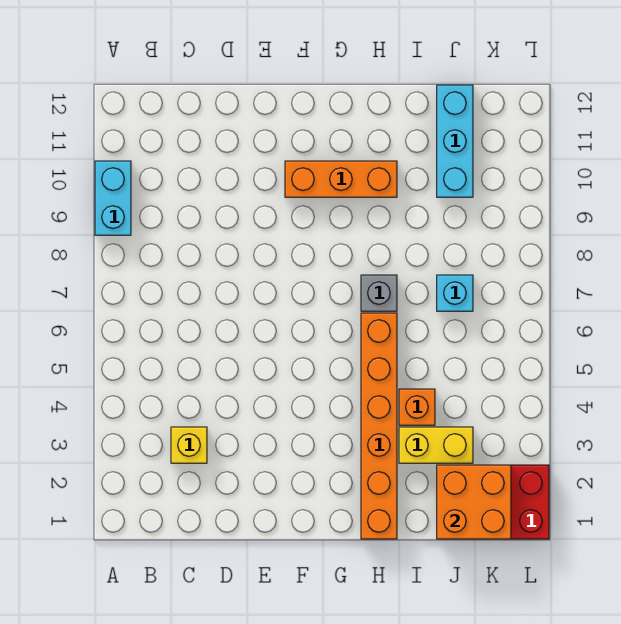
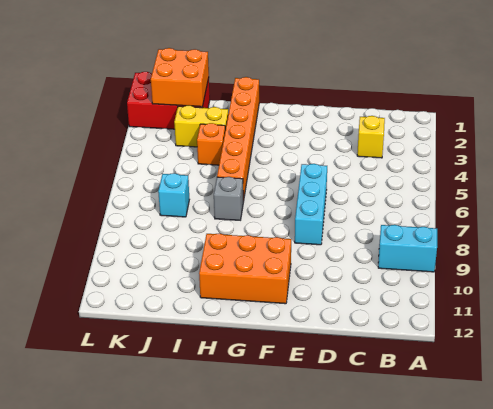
cyan 1x2 brick [95,161,131,235] -> cyan 1x2 brick turned to [378,225,437,272]
orange 1x3 brick [285,161,397,197] -> orange 2x3 brick [199,233,291,304]
cyan 1x3 brick [437,85,473,197] -> cyan 1x3 brick moved to [295,164,327,245]

